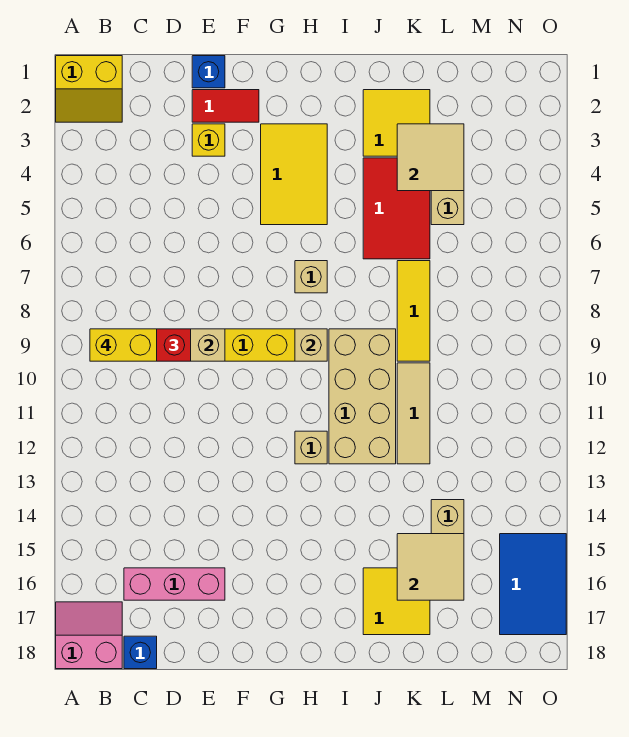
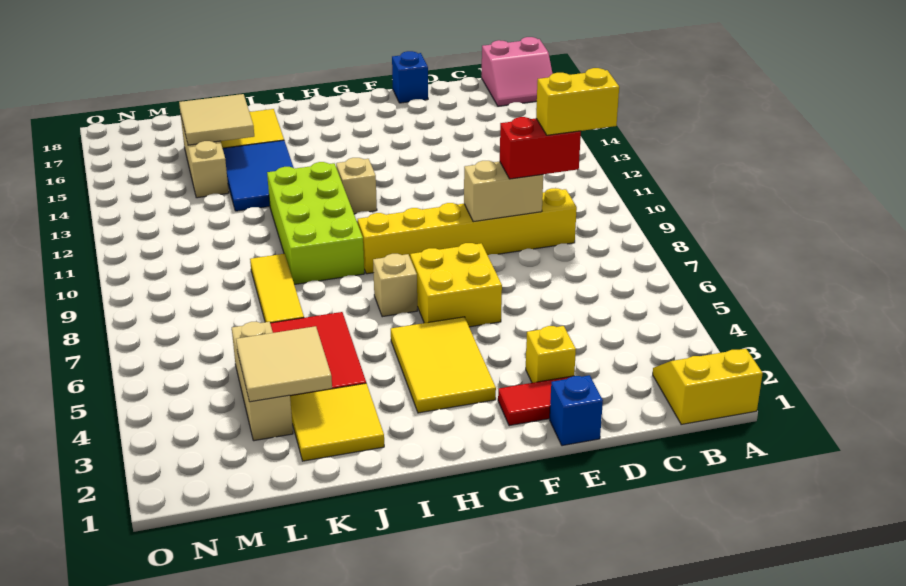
pink 1x3 brick [124,568,225,600] -> none
blue 1x1 brick [124,636,157,669] -> blue 1x1 brick moved to [392,51,428,103]
none -> yellow 2x2 brick [410,243,502,327]
tan 1x1 brick [295,329,327,361] -> none
tan 2x4 brick [329,329,396,464] -> lime 2x4 brick [267,162,364,285]
tan 1x3 tile [397,363,430,464] -> none
blue 2x3 tile [500,534,566,635] -> blue 2x3 tile moved to [223,140,294,211]

